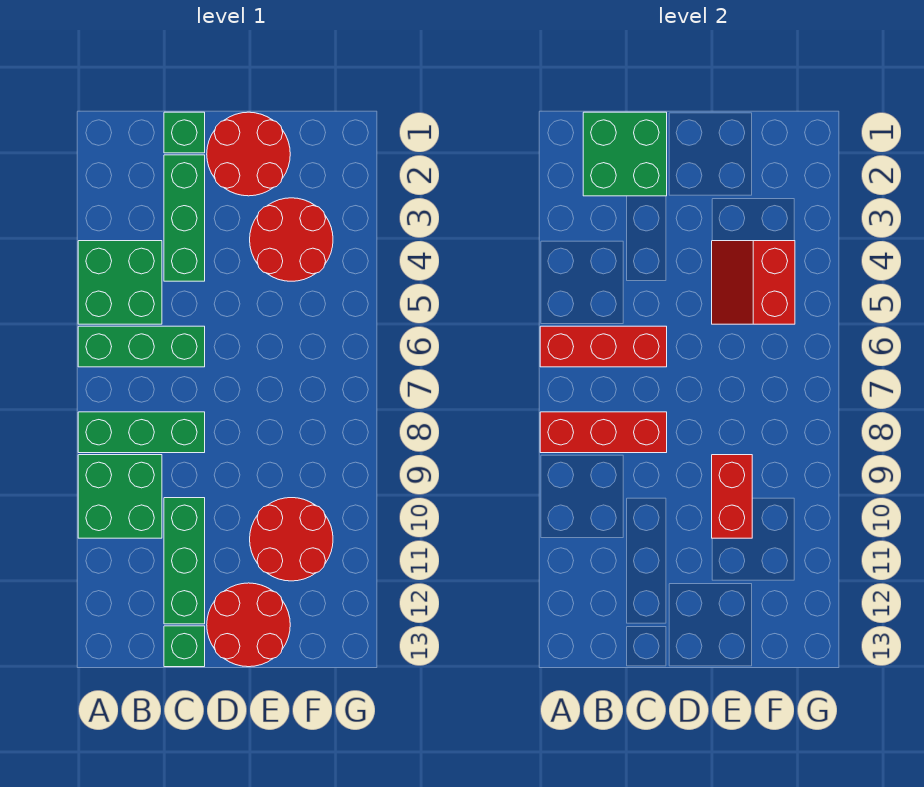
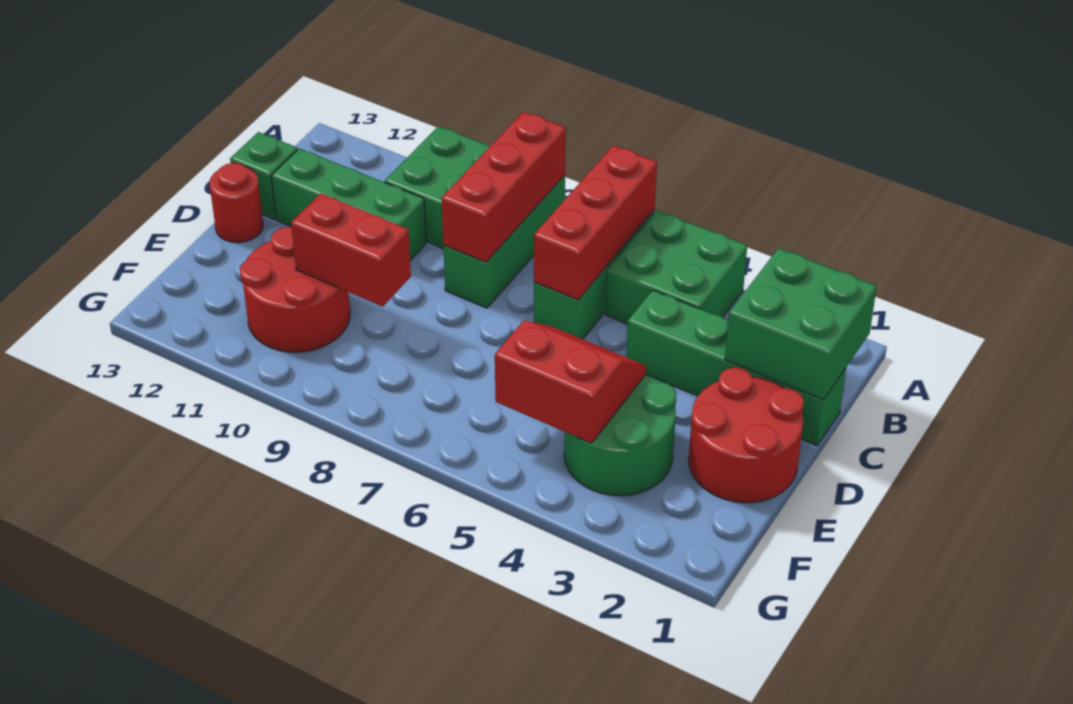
red 2x2 round brick [207,583,290,667] -> red 1x1 round brick [209,163,263,243]
red 2x2 round brick [250,198,333,281] -> green 2x2 round brick [564,375,676,496]

